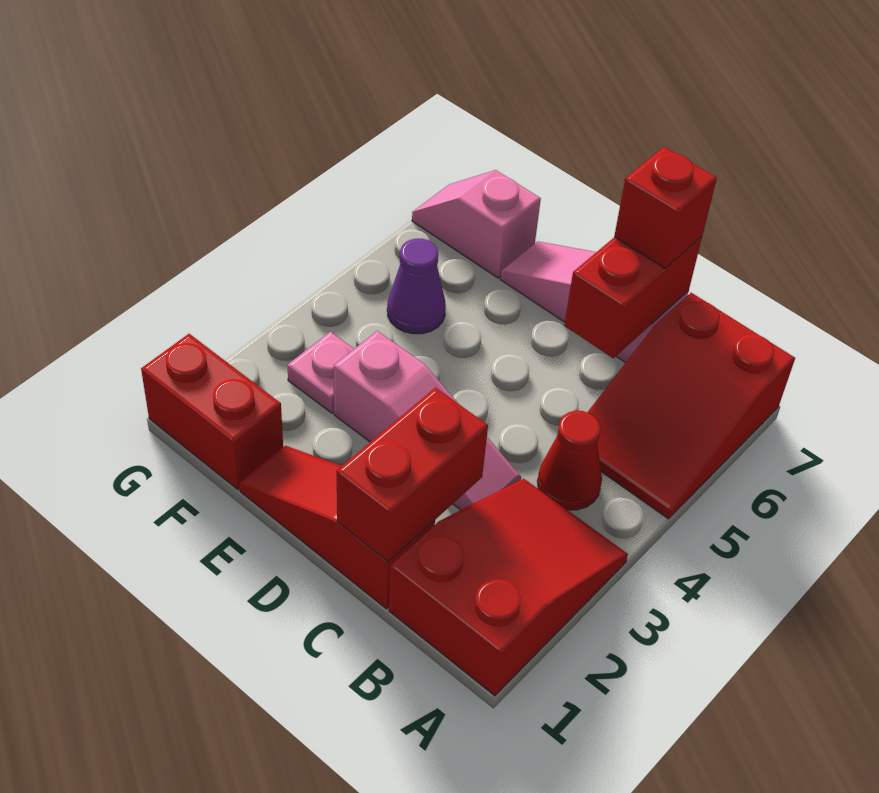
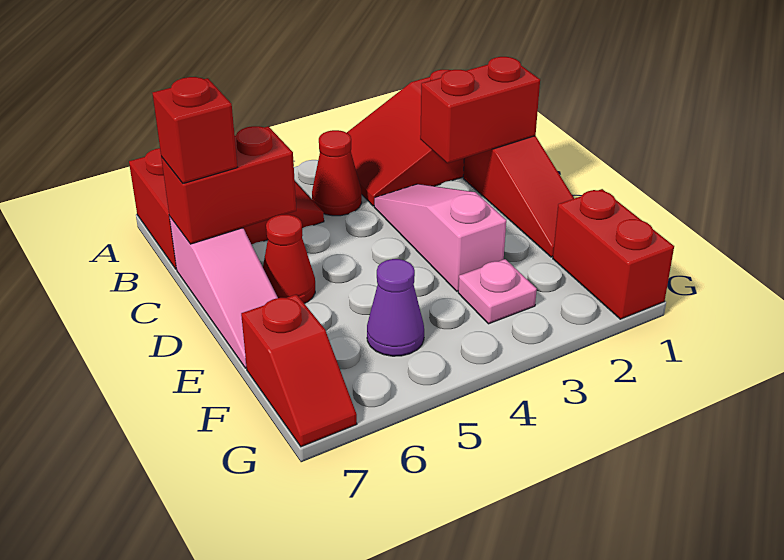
none -> red 1x1 cone [263,215,315,304]
pink 1x2 slope [412,170,541,278] -> red 1x2 slope [241,294,357,447]

